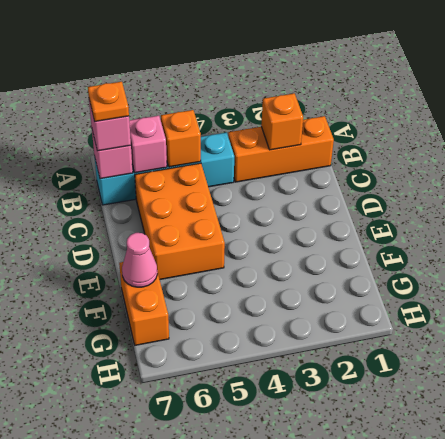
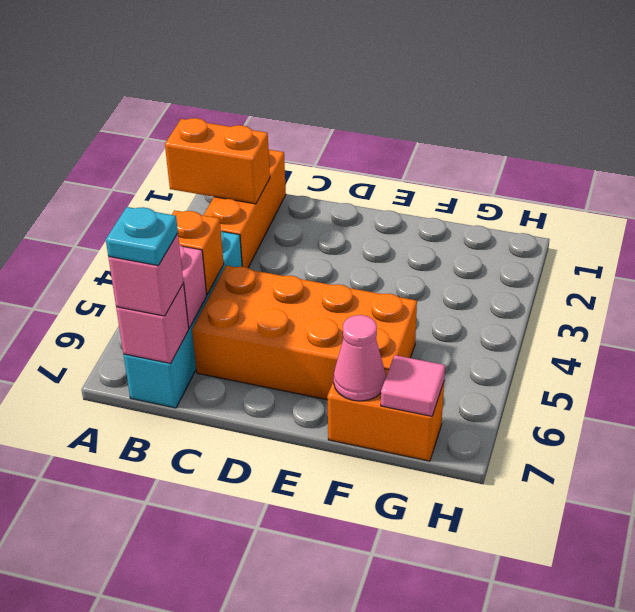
orange 1x1 brick [261,93,303,150] -> orange 1x2 brick [165,118,270,204]
orange 1x1 plate [88,82,129,122] -> cyan 1x1 plate [106,207,178,266]
orange 2x3 brick [135,163,225,279] -> orange 2x4 brick [192,266,417,400]
none -> pink 1x1 tile [381,355,445,416]

